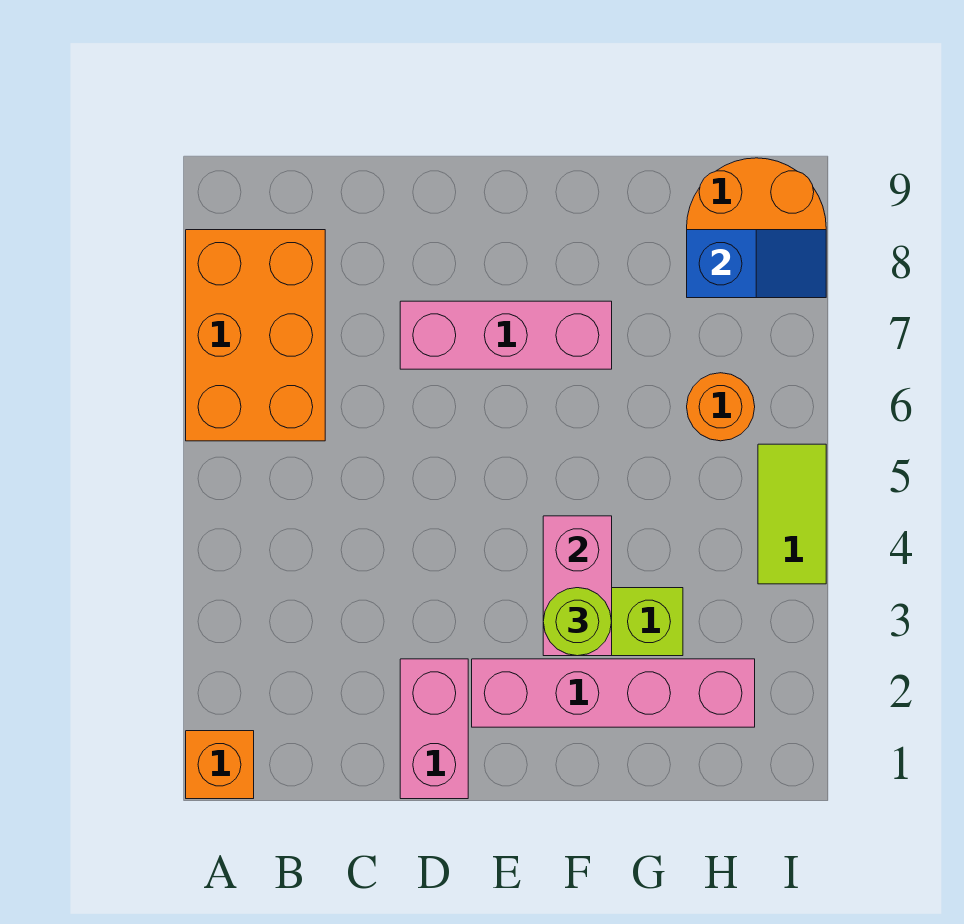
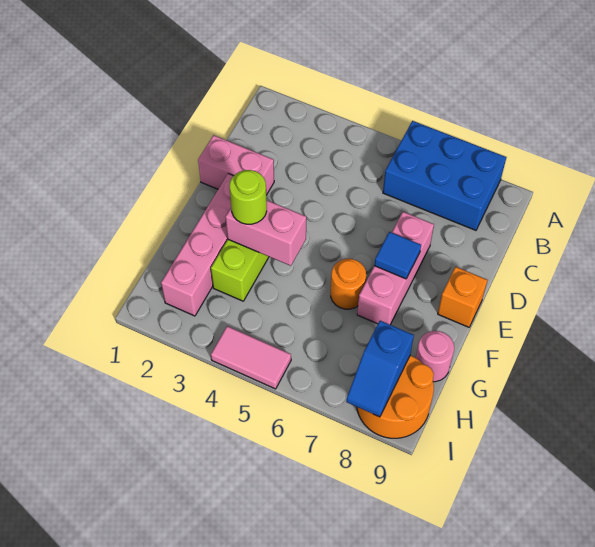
orange 1x1 brick [186,731,254,799] -> orange 1x1 brick moved to [438,267,487,327]
orange 2x3 brick [186,230,325,441] -> blue 2x3 brick [383,121,506,230]
none -> blue 1x1 tile [374,232,421,279]
none -> pink 1x1 round brick [416,331,454,382]
orange 1x1 round brick [687,373,755,441] -> orange 1x1 round brick moved to [331,259,366,309]
lime 1x2 tile [758,444,826,584] -> pink 1x2 tile [211,326,291,389]

